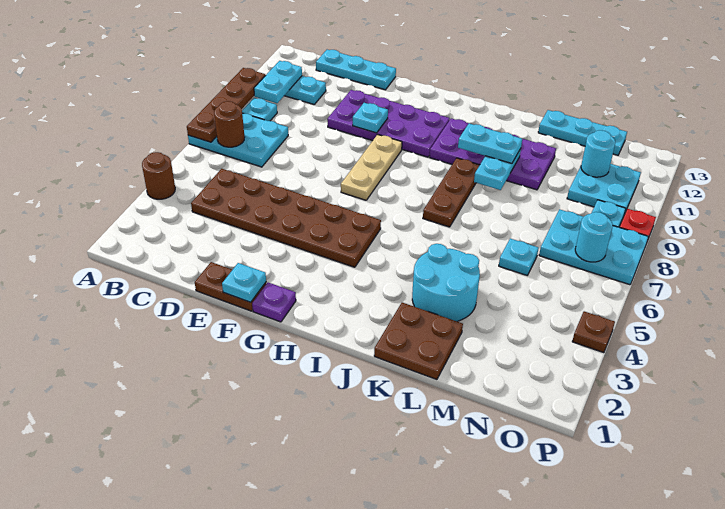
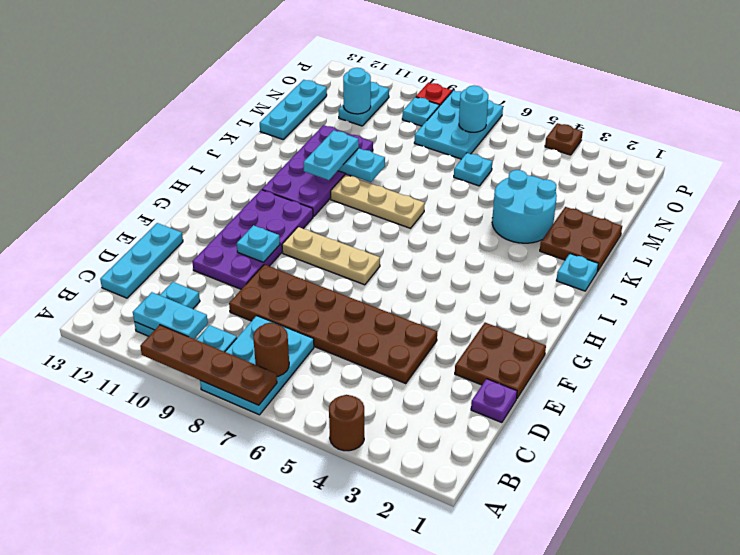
brown 2x6 plate [191,169,381,267] -> brown 2x6 plate turned to [229,264,437,383]
brown 1x2 plate [195,262,267,311] -> brown 2x2 plate [455,323,546,399]
cyan 1x1 plate [222,263,266,302] -> cyan 1x1 plate moved to [556,254,598,291]
purple 1x1 plate [252,282,296,322] -> purple 1x1 plate moved to [471,379,517,423]
brown 1x3 plate [423,158,480,227] -> tan 1x3 plate [331,175,425,228]
cyan 2x2 plate [567,164,641,215] -> cyan 1x2 plate [339,82,389,126]

